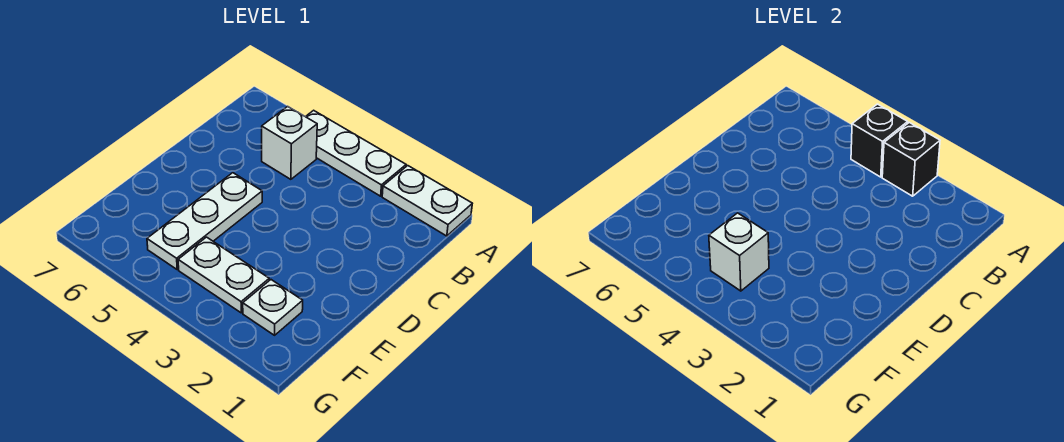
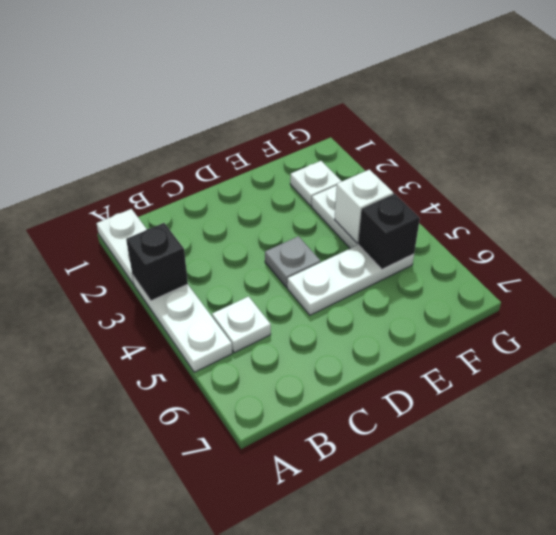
black 1x1 brick [851,104,908,177] -> black 1x1 brick moved to [358,194,420,269]
white 1x1 brick [262,106,317,179] -> white 1x1 plate [212,297,271,353]
none -> grey 1x1 plate [265,236,321,287]

